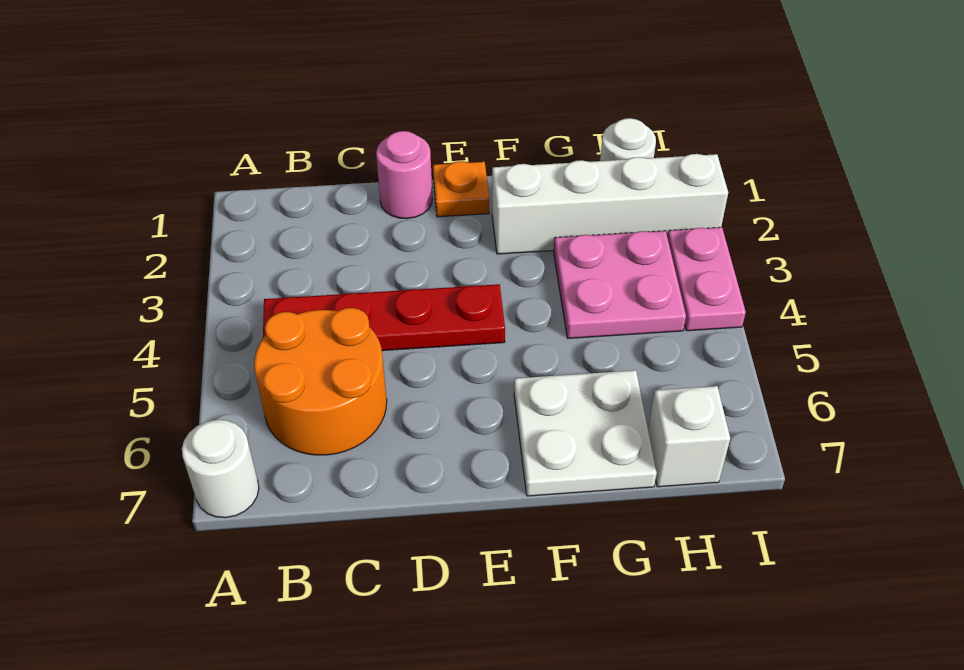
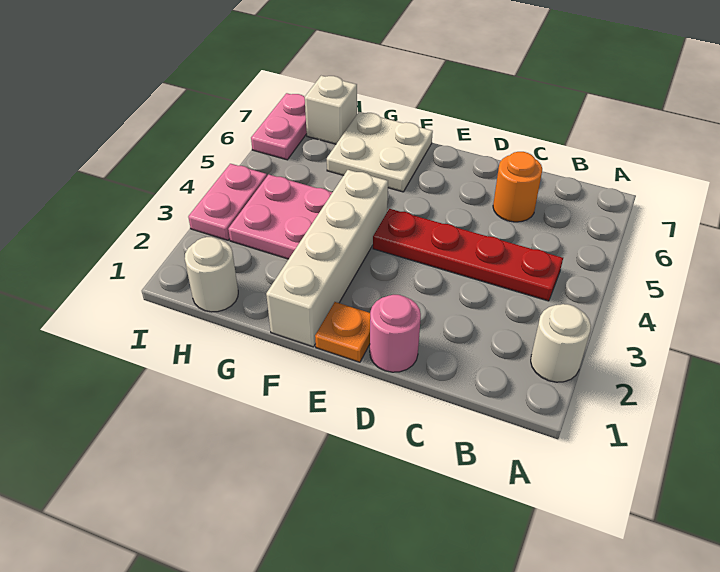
white 1x1 round brick [182,420,259,518] -> white 1x1 round brick moved to [531,304,591,382]
orange 2x2 round brick [254,308,387,455] -> orange 1x1 round brick [493,152,542,222]
white 1x4 brick [492,154,728,254] -> white 1x4 brick turned to [266,170,388,347]
none -> pink 1x2 plate [251,93,307,160]

